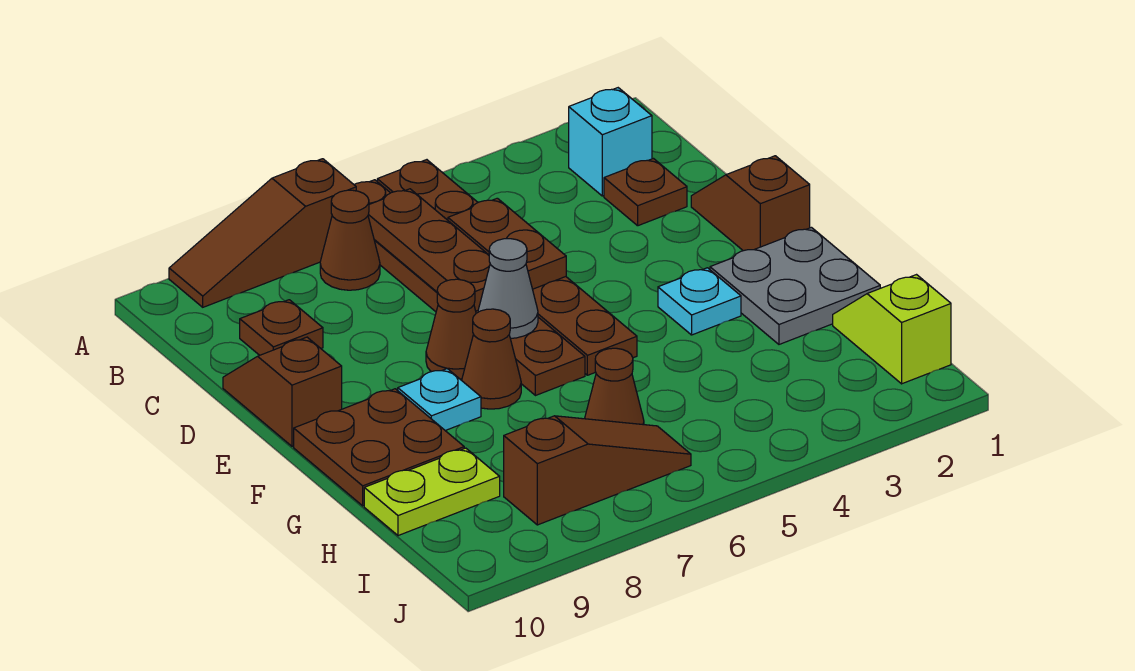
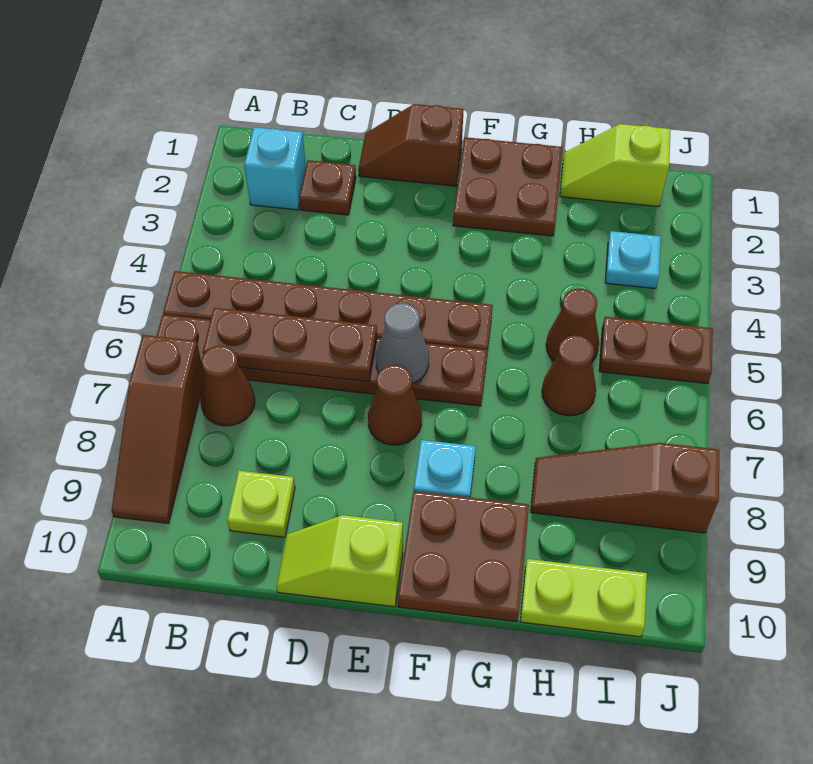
brown 1x2 plate [448,198,566,289] -> brown 1x2 plate moved to [599,317,713,384]
brown 1x1 plate [240,300,323,355] -> lime 1x1 plate [227,471,295,537]
brown 1x2 slope [223,337,342,446] -> lime 1x2 slope [276,515,403,607]
grey 2x2 plate [710,227,880,344] -> brown 2x2 plate [453,137,563,236]
cyan 1x1 plate [658,268,741,335] -> cyan 1x1 plate moved to [605,231,661,289]
brown 1x1 cone [462,309,521,409] -> brown 1x1 cone moved to [546,288,599,362]
lime 1x2 plate [364,448,500,536] -> lime 1x2 plate turned to [520,559,647,637]
brown 1x3 slope [504,416,691,525] -> brown 1x3 slope turned to [531,443,719,533]

